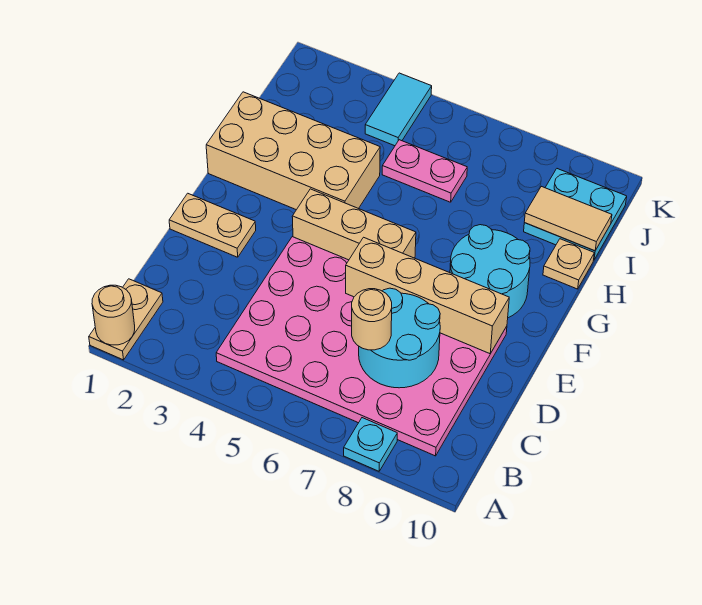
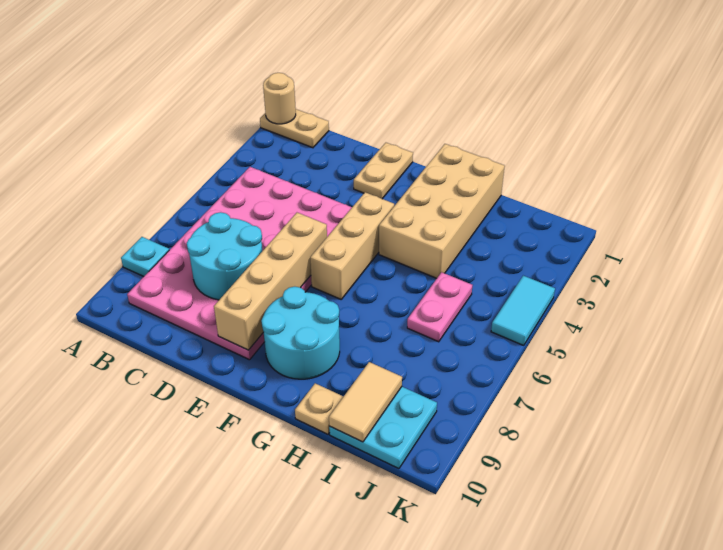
tan 1x1 round brick [352,289,392,350] -> none
cyan 1x2 tile [365,73,432,146] -> cyan 1x2 tile turned to [491,276,555,345]

